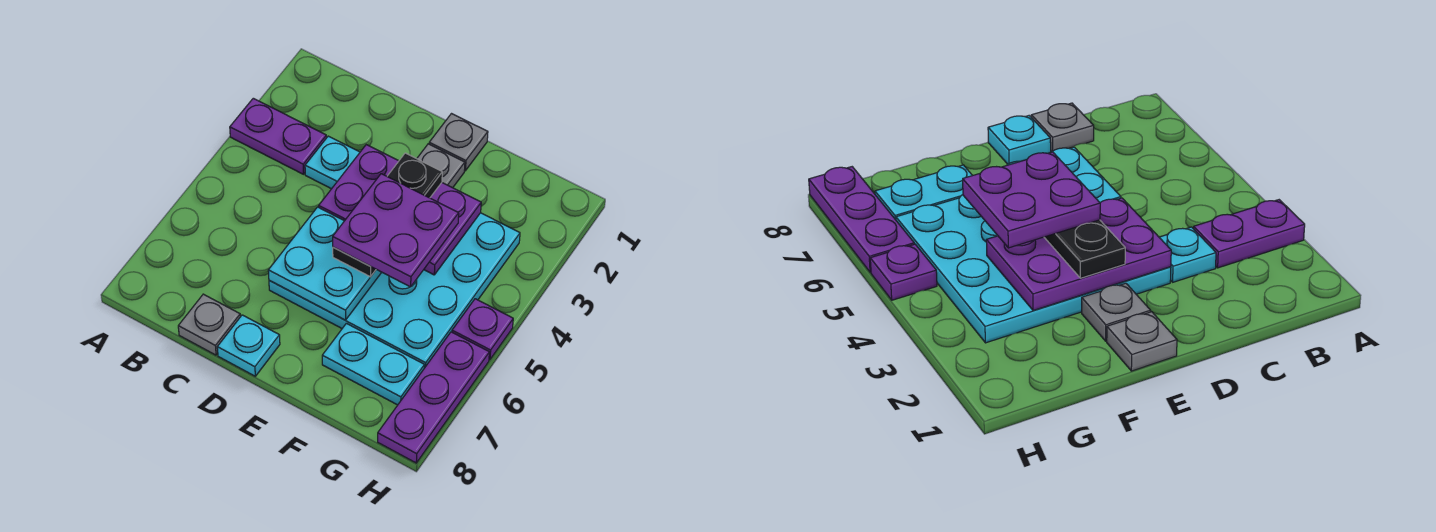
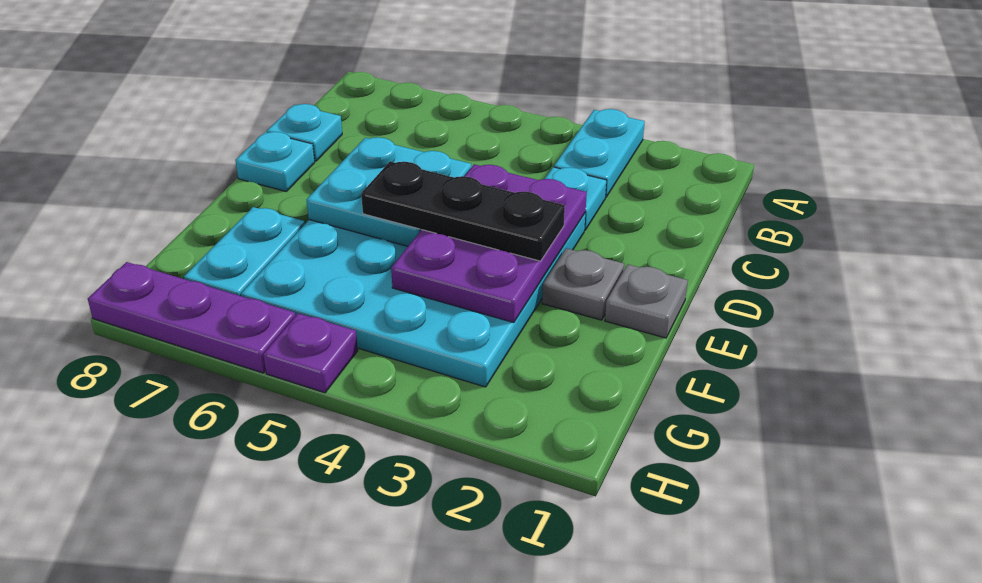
purple 1x2 plate [230,98,326,174] -> cyan 1x2 plate [554,109,645,197]
grey 1x1 plate [178,294,240,355] -> cyan 1x1 plate [267,104,342,161]
purple 2x2 plate [333,174,459,287] -> none

